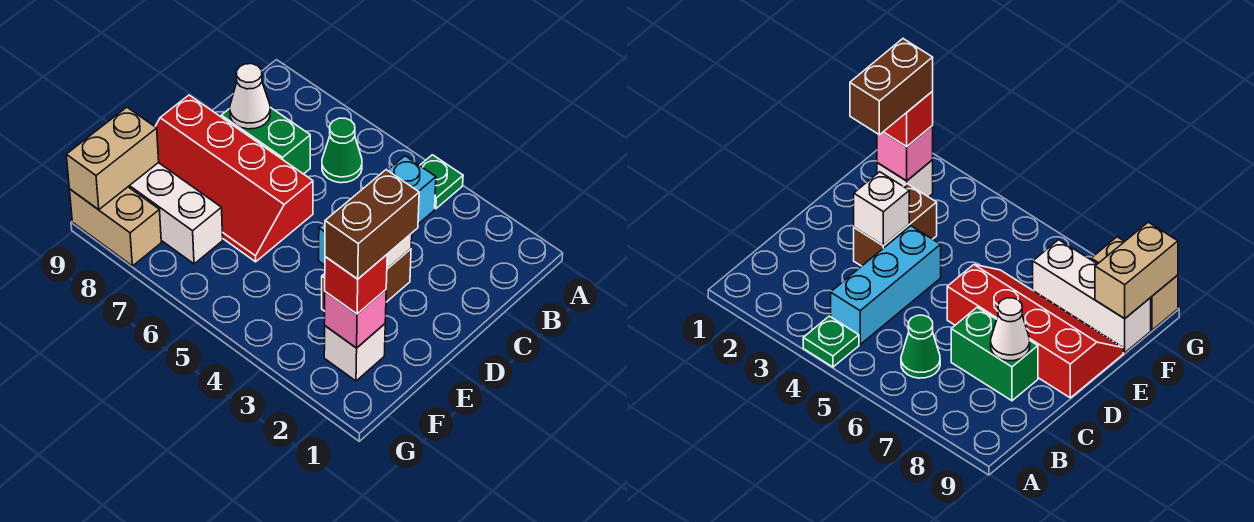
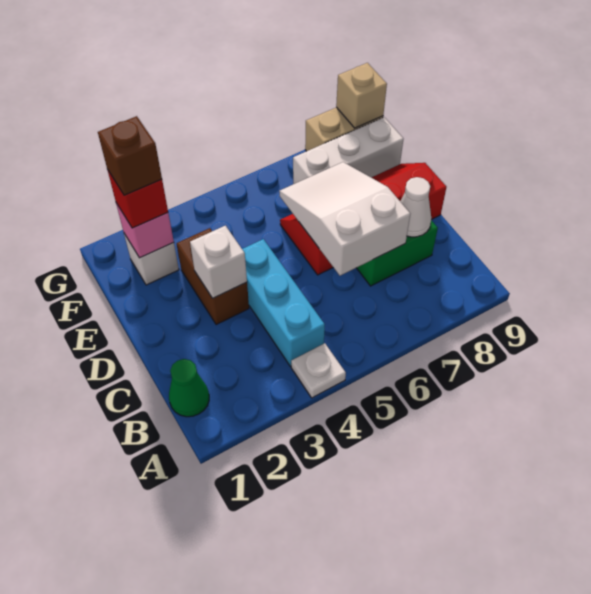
green 1x1 plate [420,155,463,209] -> white 1x1 plate [291,343,346,398]
green 1x1 cone [322,118,362,183] -> green 1x1 cone moved to [169,359,209,417]
none -> white 2x3 slope [279,162,410,276]
brown 1x2 brick [325,170,419,279] -> brown 1x1 brick [98,116,162,195]
tan 1x2 brick [66,107,159,210] -> tan 1x1 brick [336,63,387,128]

